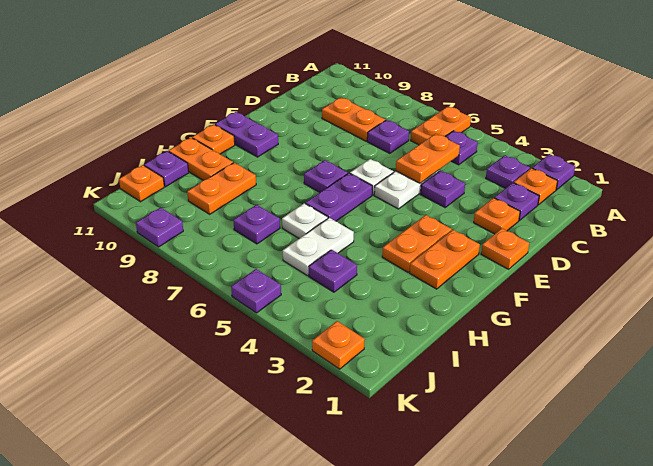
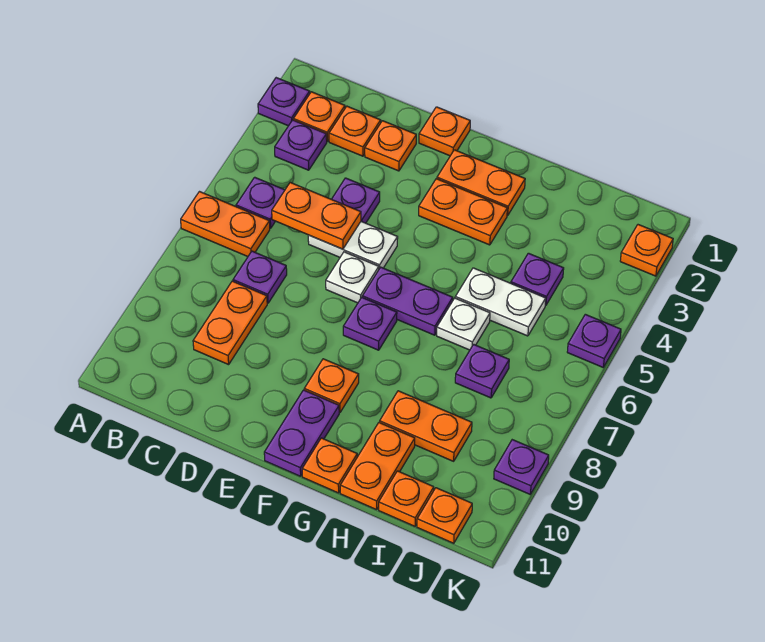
purple 1x1 plate [495,183,539,220] -> orange 1x1 plate [329,106,381,156]
none -> orange 1x1 plate [304,359,359,412]
purple 1x1 plate [144,151,189,187] -> orange 1x1 plate [379,471,434,526]

